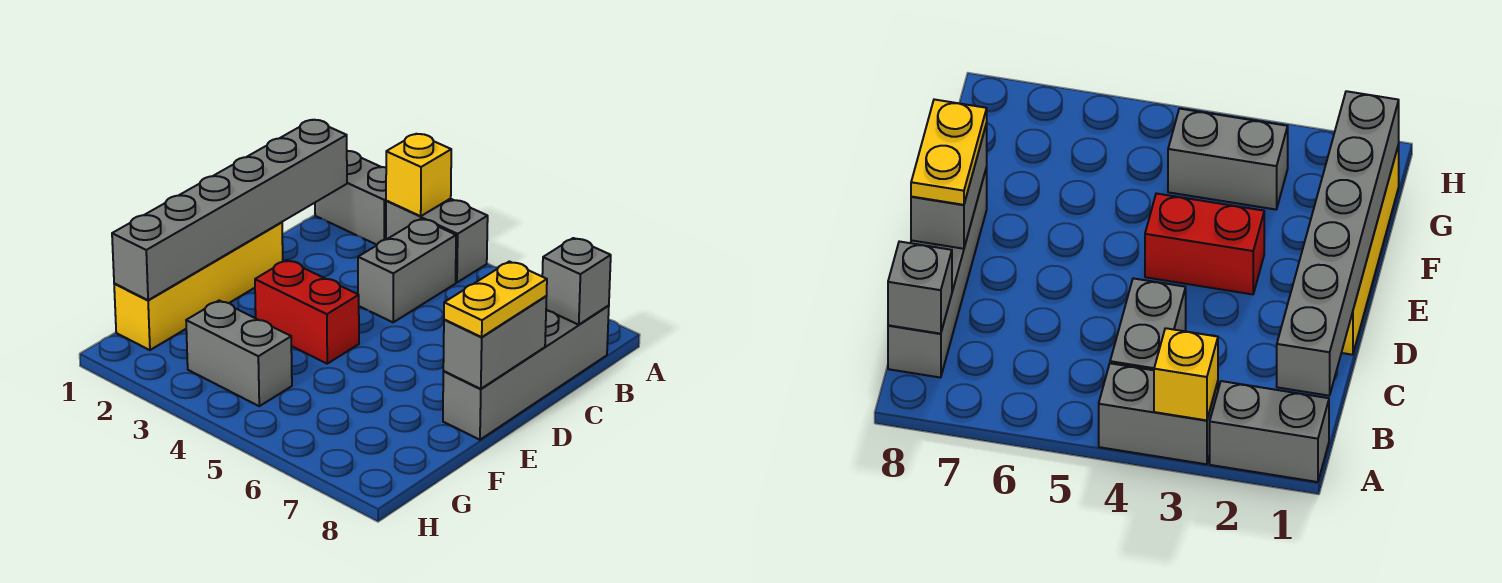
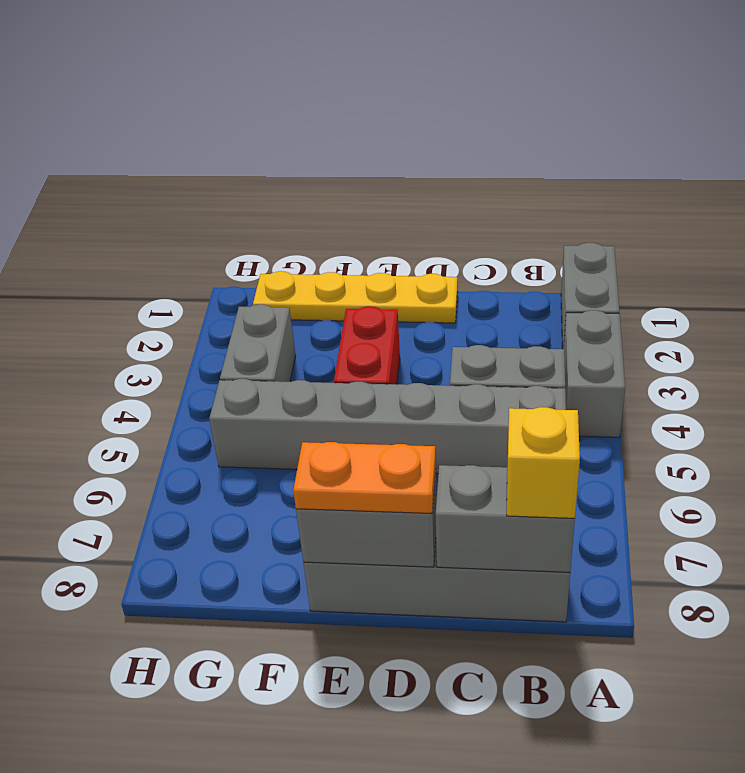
yellow 1x1 brick [386,134,451,216] -> yellow 1x1 brick moved to [507,407,580,518]
grey 1x6 brick [112,120,347,300] -> grey 1x6 brick moved to [209,379,566,474]
grey 1x1 brick [542,238,611,325] -> grey 1x2 brick [436,465,575,572]
yellow 1x4 brick [114,222,283,350] -> yellow 1x4 plate [253,271,458,323]
yellow 1x2 plate [444,262,547,337] -> orange 1x2 plate [293,442,436,514]

